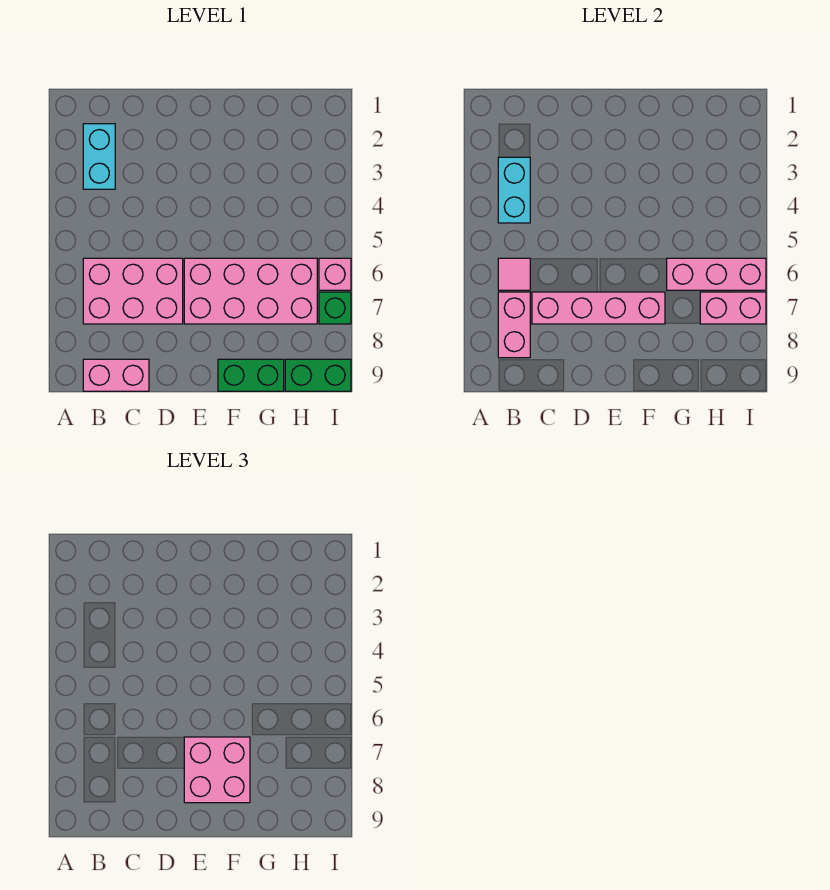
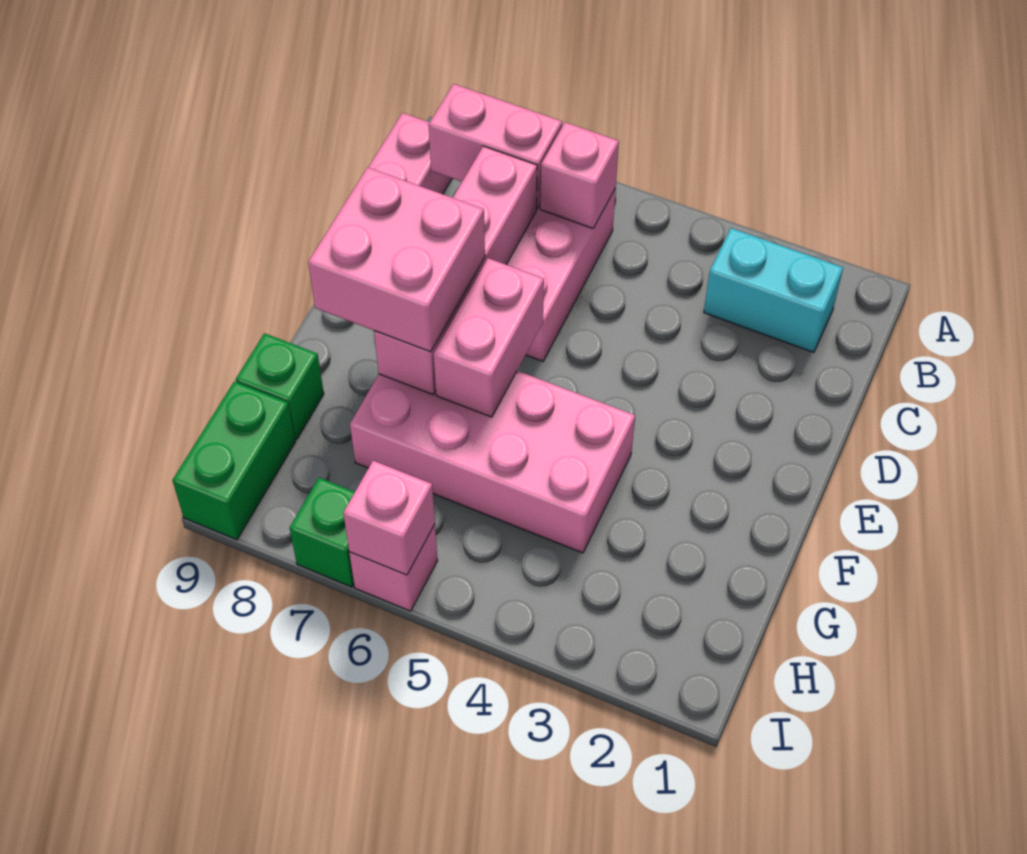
cyan 1x2 brick [498,157,530,223] -> none
pink 1x1 tile [498,258,530,290] -> pink 1x1 brick [540,122,619,228]
pink 2x4 brick [184,258,317,324] -> pink 2x4 brick turned to [350,371,635,553]
green 1x2 brick [218,359,284,391] -> green 1x1 brick [236,333,324,440]
pink 1x3 brick [667,258,766,290] -> pink 1x1 brick [343,461,435,575]
pink 1x2 brick [700,292,766,324] -> pink 1x2 brick moved to [434,258,544,417]

